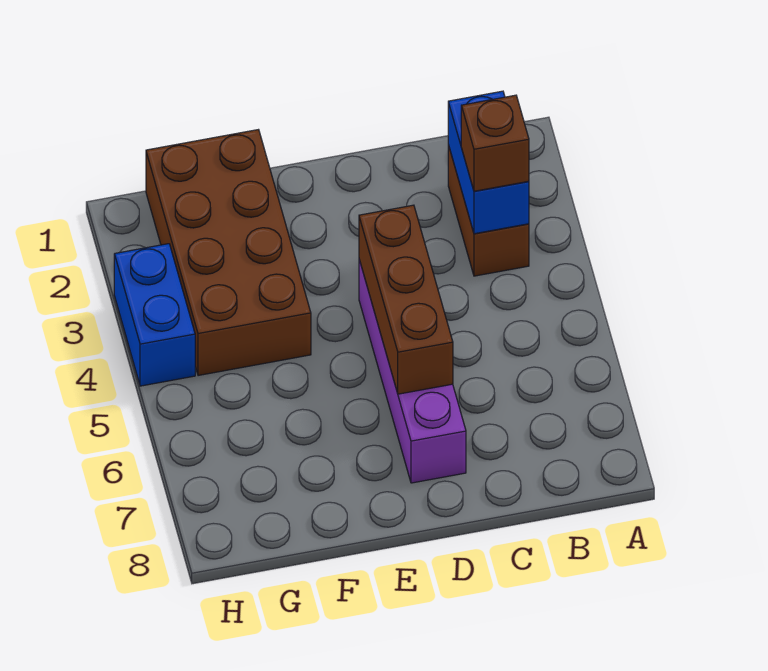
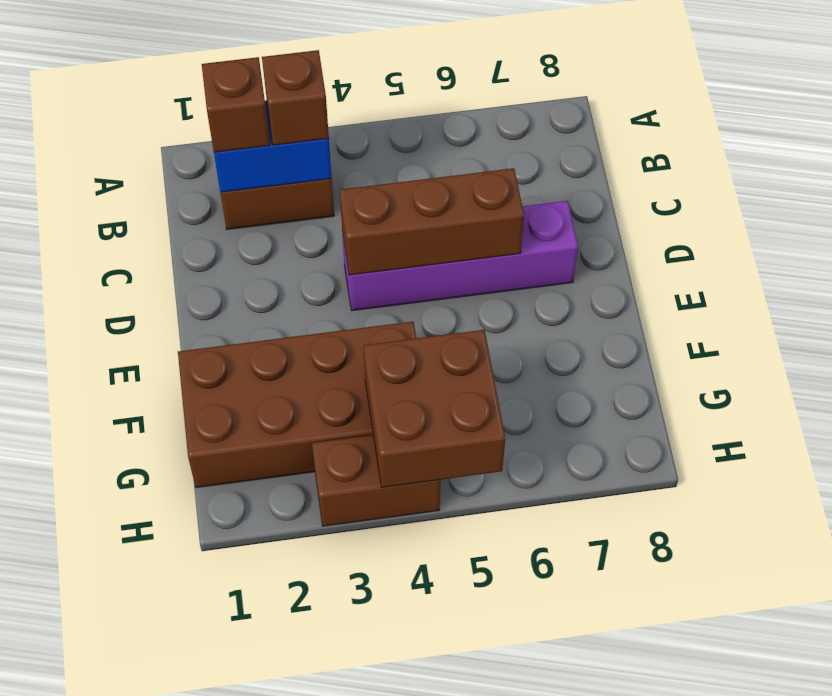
none -> brown 1x1 brick [202,57,270,152]
none -> brown 2x2 brick [363,330,505,487]
blue 1x2 brick [114,244,195,386] -> brown 1x2 brick [312,435,440,526]

